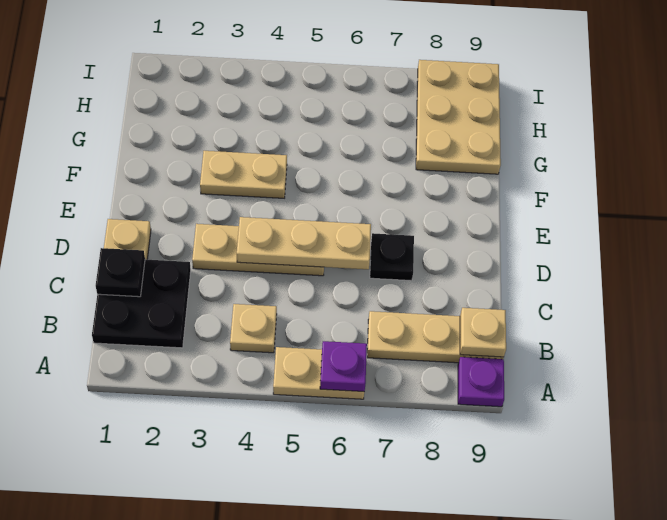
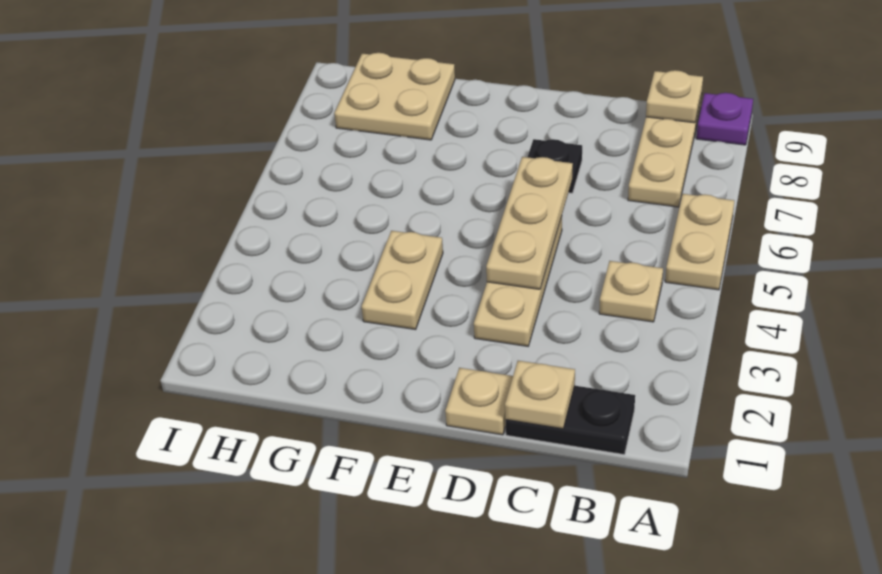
purple 1x1 plate [320,341,367,392] -> none
black 2x2 plate [92,259,191,348] -> black 1x2 plate [505,386,635,455]
black 1x1 plate [96,248,145,297] -> tan 1x1 plate [505,361,575,429]
tan 2x3 plate [416,60,501,174] -> tan 2x2 plate [334,53,455,140]

